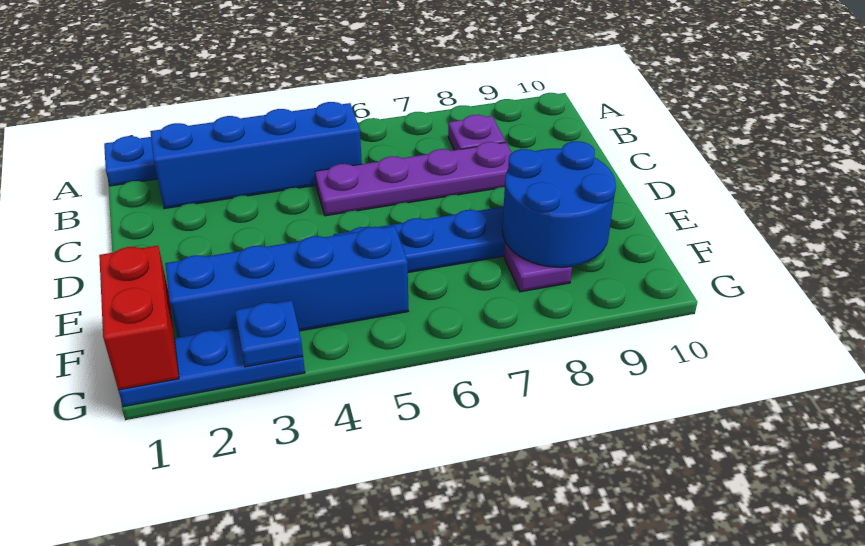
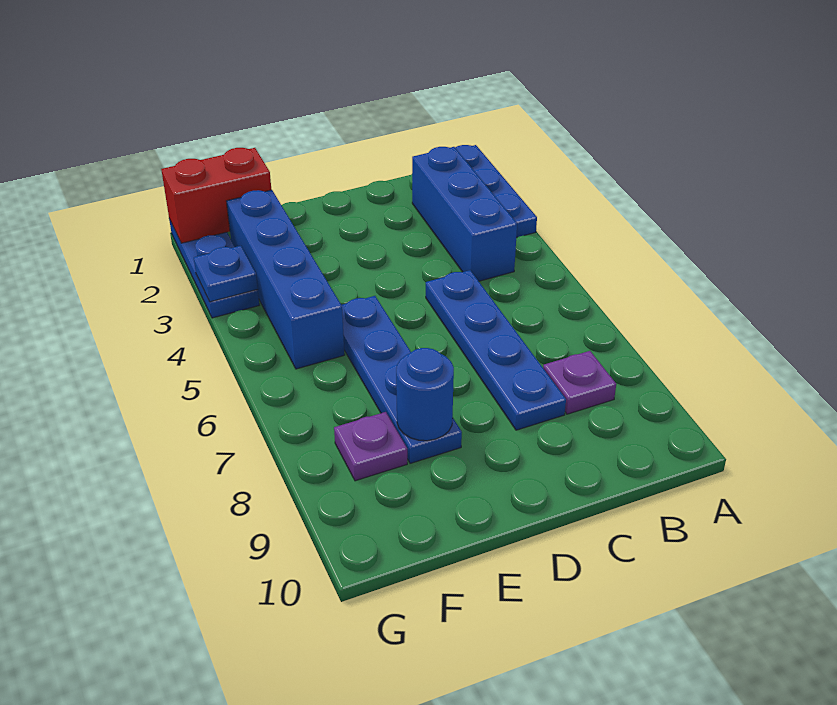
blue 1x4 brick [150,102,362,209] -> blue 1x3 brick [412,147,517,281]
purple 1x4 plate [315,142,512,216] -> blue 1x4 plate [426,270,566,430]
blue 2x2 round brick [502,141,616,267] -> blue 1x1 round brick [396,348,454,441]

